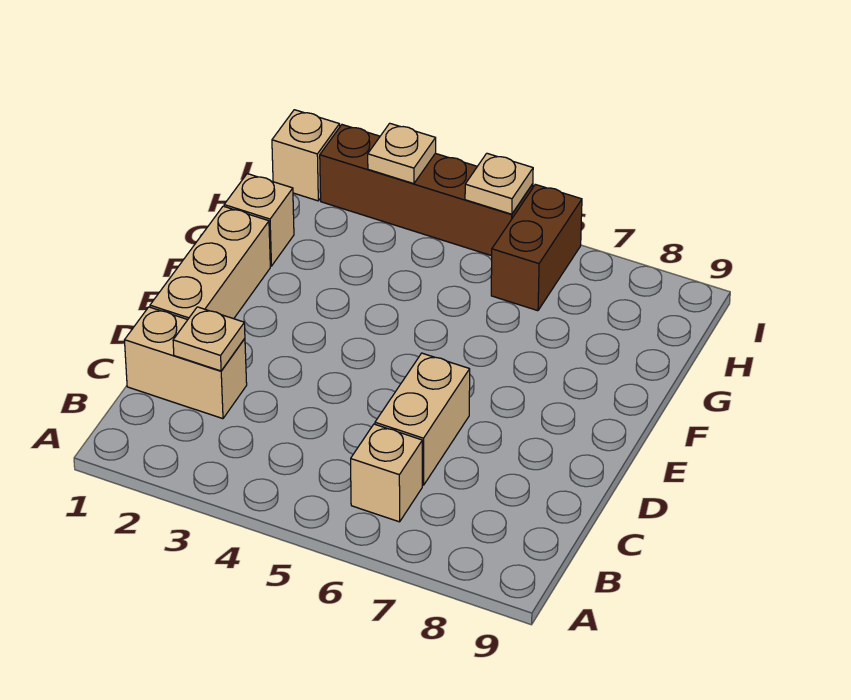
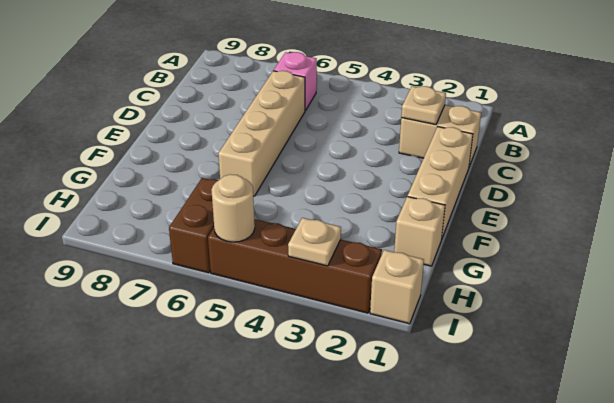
tan 1x1 brick [351,424,422,522] -> pink 1x1 brick [274,52,317,111]
tan 1x2 brick [375,353,470,485] -> tan 1x4 brick [218,71,305,196]
tan 1x1 plate [465,153,533,214] -> tan 1x1 round brick [211,174,255,242]

